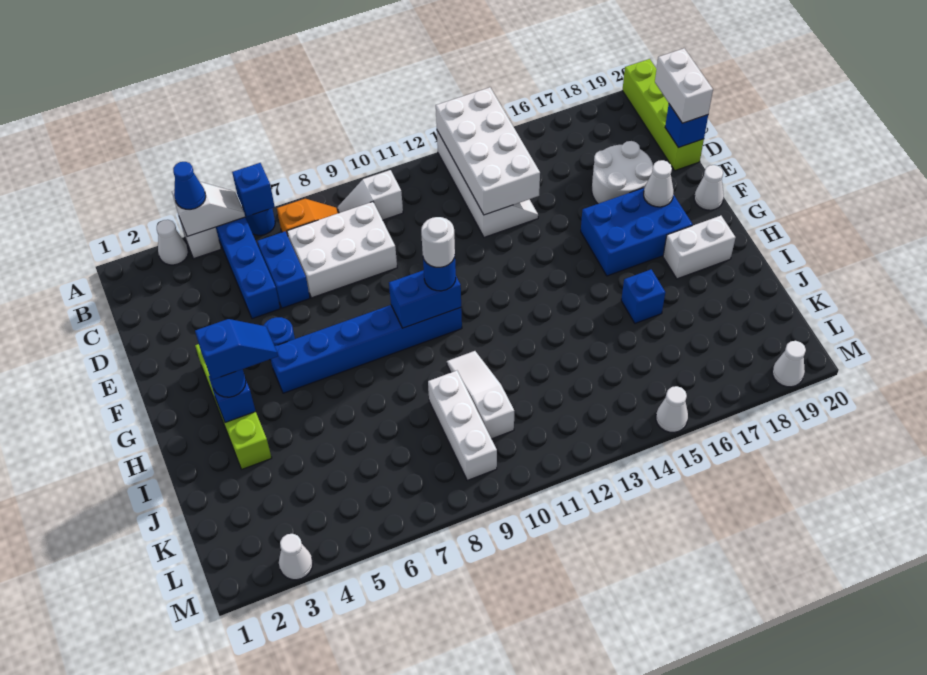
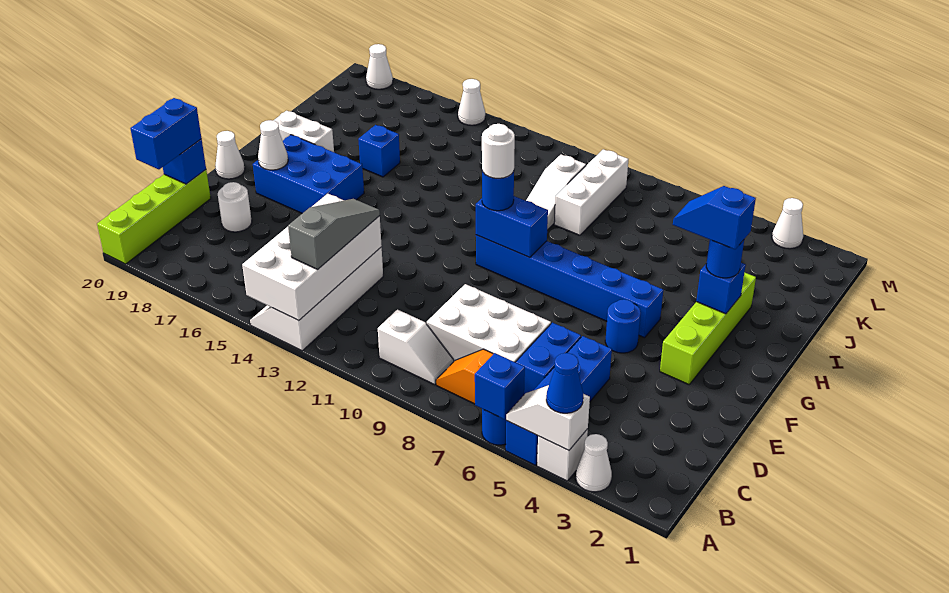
none -> grey 1x3 slope [288,199,380,269]
white 1x2 brick [655,48,713,123] -> blue 1x2 brick [130,98,202,169]
white 2x2 round brick [592,141,653,204] -> white 1x1 round brick [218,182,252,232]

